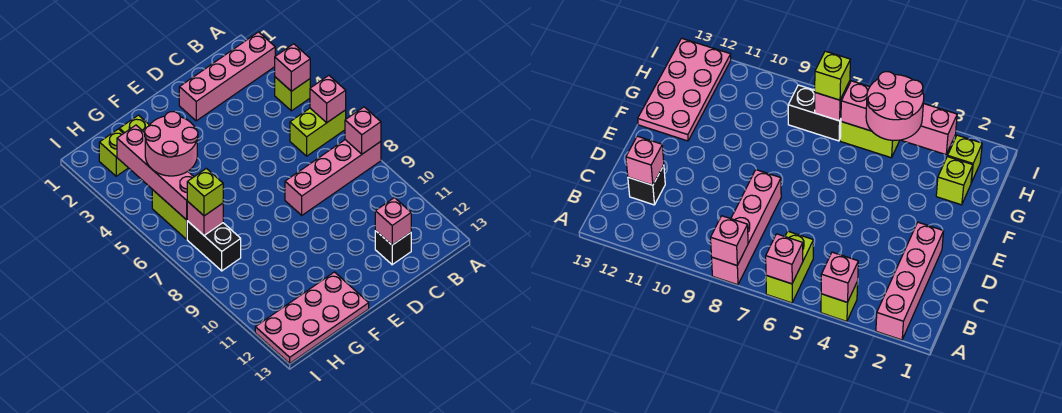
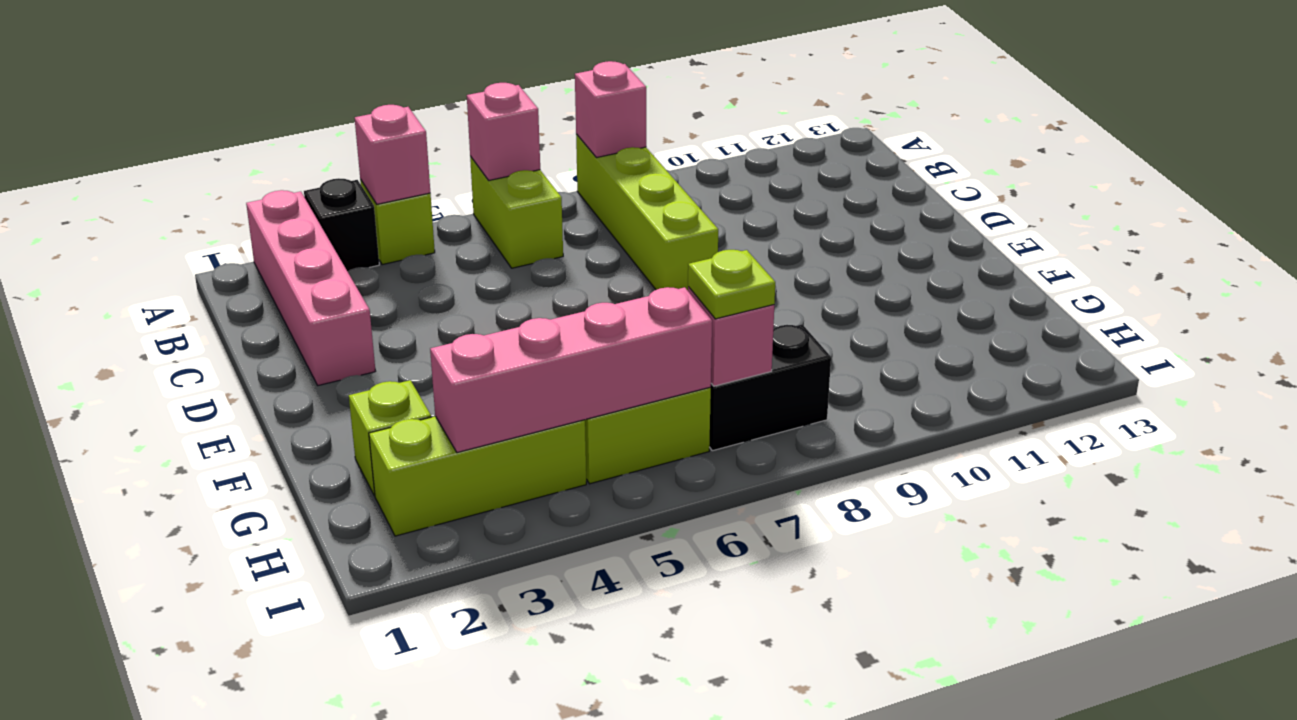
pink 1x4 brick [285,140,381,215] -> lime 1x4 brick [576,134,718,290]
black 1x1 brick [375,230,411,265] -> black 1x1 brick moved to [304,178,379,271]
pink 1x1 brick [375,198,411,245] -> none
pink 2x4 plate [255,272,369,363] -> none
pink 2x2 round brick [145,112,198,176] -> none
lime 1x1 brick [99,129,128,176] -> lime 1x3 brick [369,416,586,536]
lime 1x1 brick [187,168,223,216] -> lime 1x1 plate [688,250,775,319]

